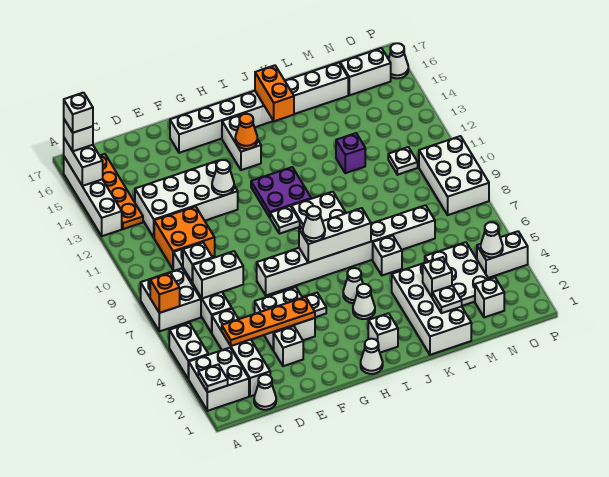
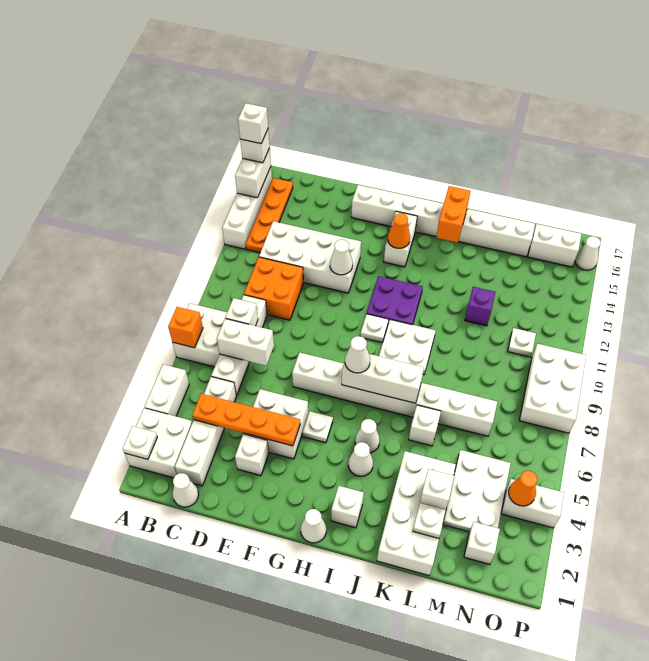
white 1x1 cone [481,222,503,257] -> orange 1x1 cone [509,471,537,506]

